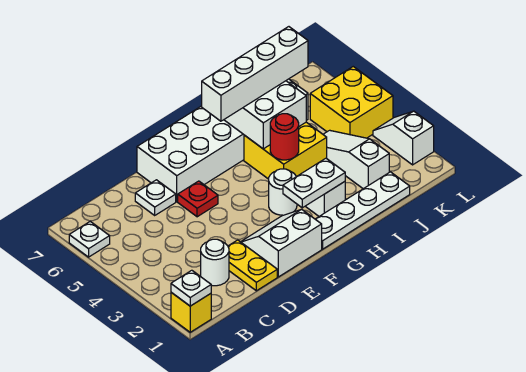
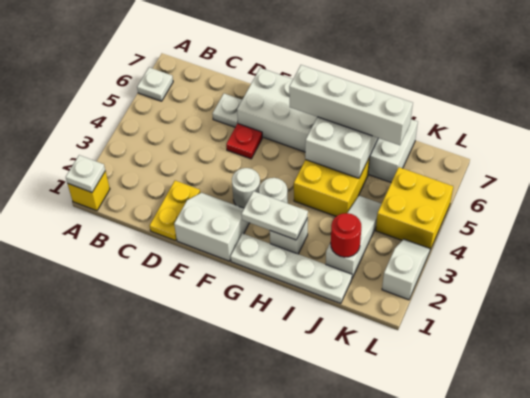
white 1x1 round brick [201,239,229,286] -> white 1x1 round brick moved to [232,168,260,208]
red 1x1 round brick [270,114,299,160] -> red 1x1 round brick moved to [331,213,361,257]

